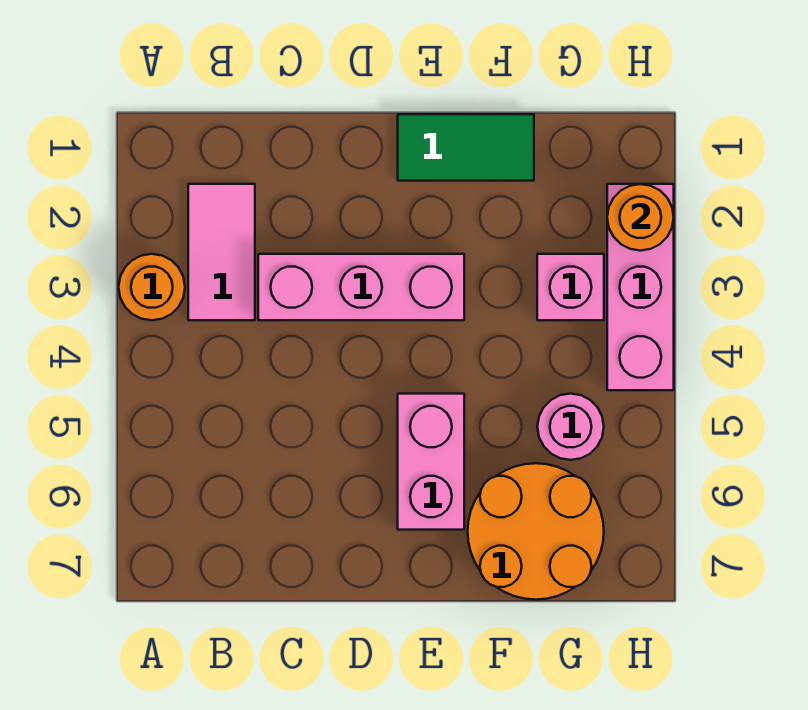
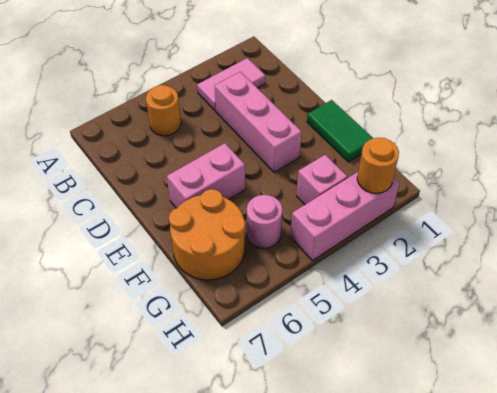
orange 1x1 round brick [119,254,185,320] -> orange 1x1 round brick moved to [146,85,181,136]

